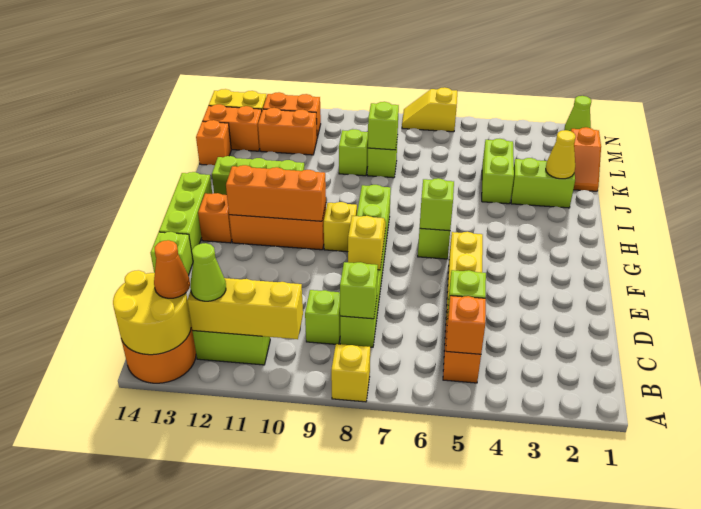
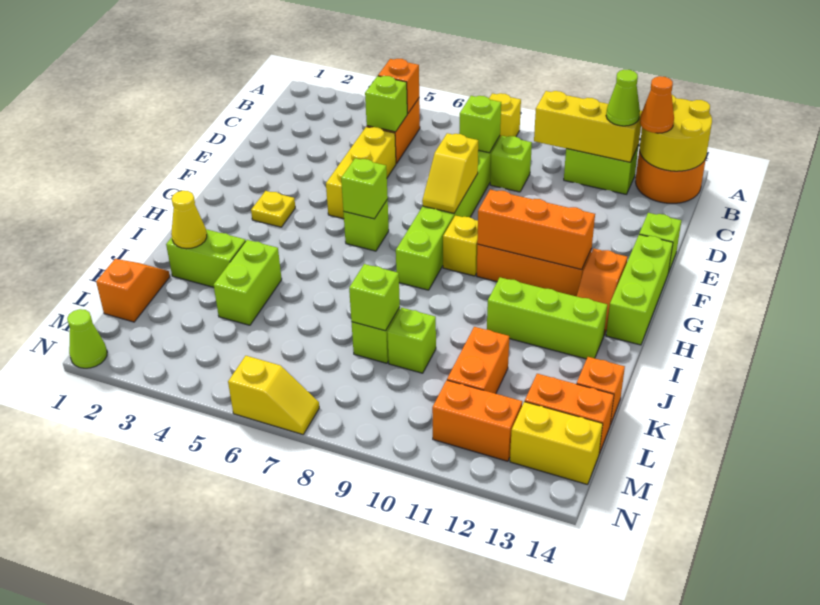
none -> yellow 1x1 plate [251,191,295,227]
orange 1x2 brick [258,108,317,155] -> orange 1x2 brick turned to [447,327,509,394]

